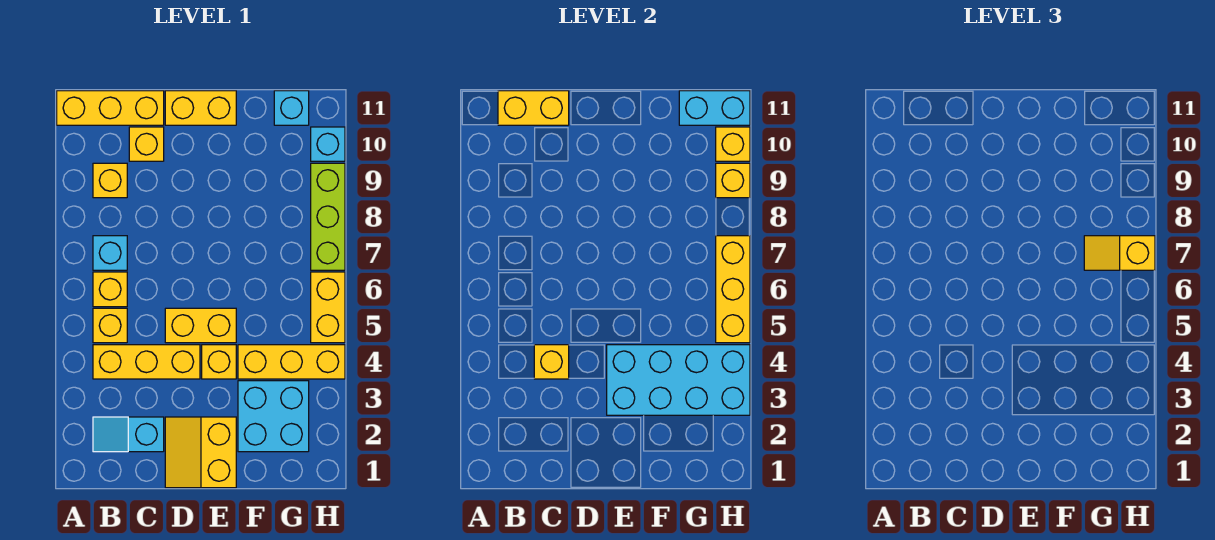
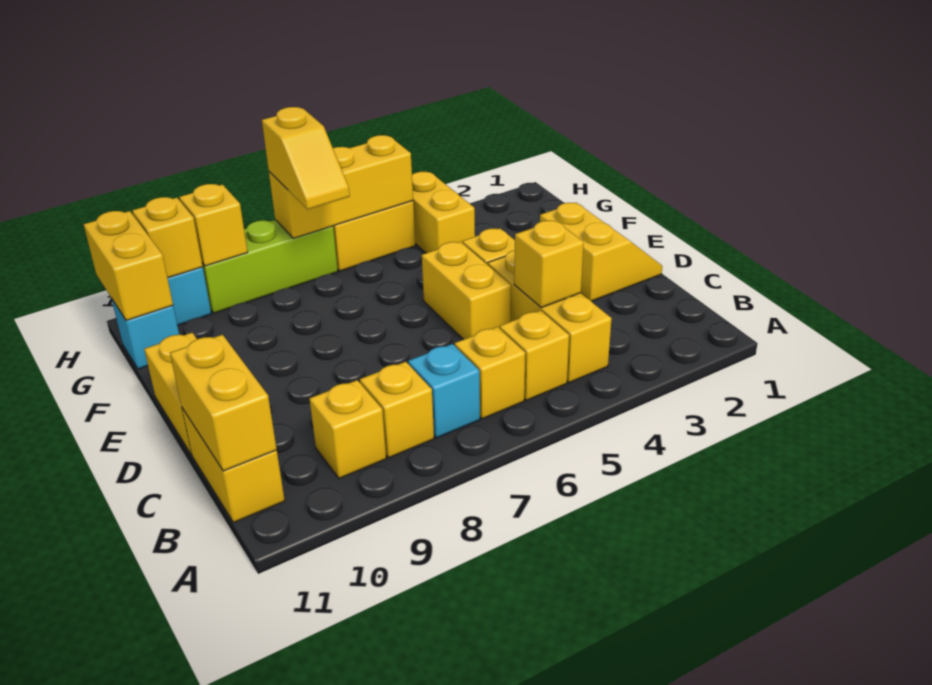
yellow 1x3 brick [57,91,164,125] -> yellow 1x2 brick [182,408,285,523]
cyan 1x2 slope [93,417,164,452] -> none
yellow 1x1 brick [129,127,164,161] -> yellow 1x1 brick moved to [360,362,434,458]
yellow 2x2 slope [165,417,236,488] -> yellow 2x2 slope turned to [540,203,662,301]
cyan 2x4 brick [607,345,750,415] -> none
cyan 2x2 brick [238,381,309,452] -> none
yellow 1x3 brick [238,345,345,379] -> yellow 1x2 brick [412,172,475,253]
cyan 1x2 brick [679,91,750,125] -> yellow 1x2 brick [84,211,173,321]

